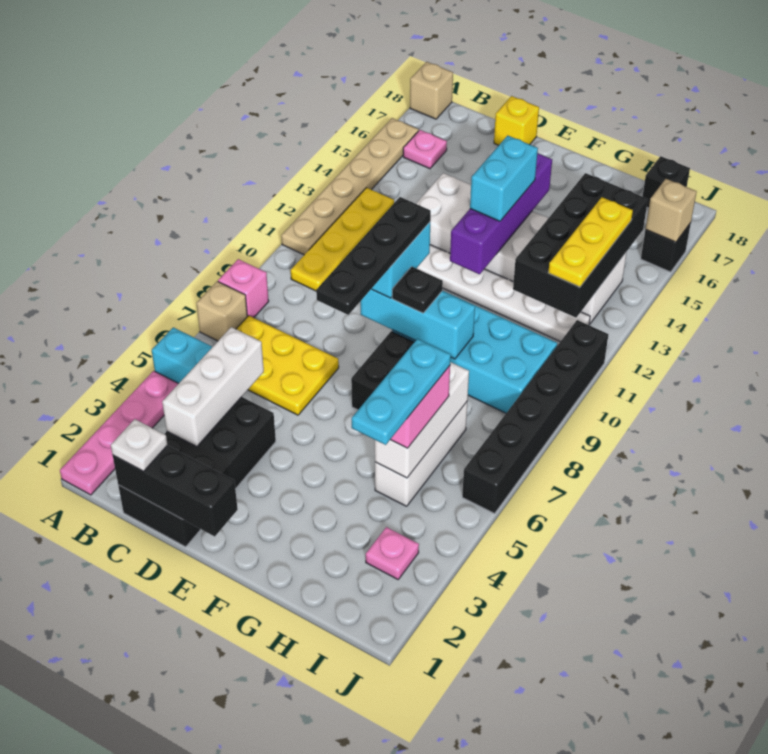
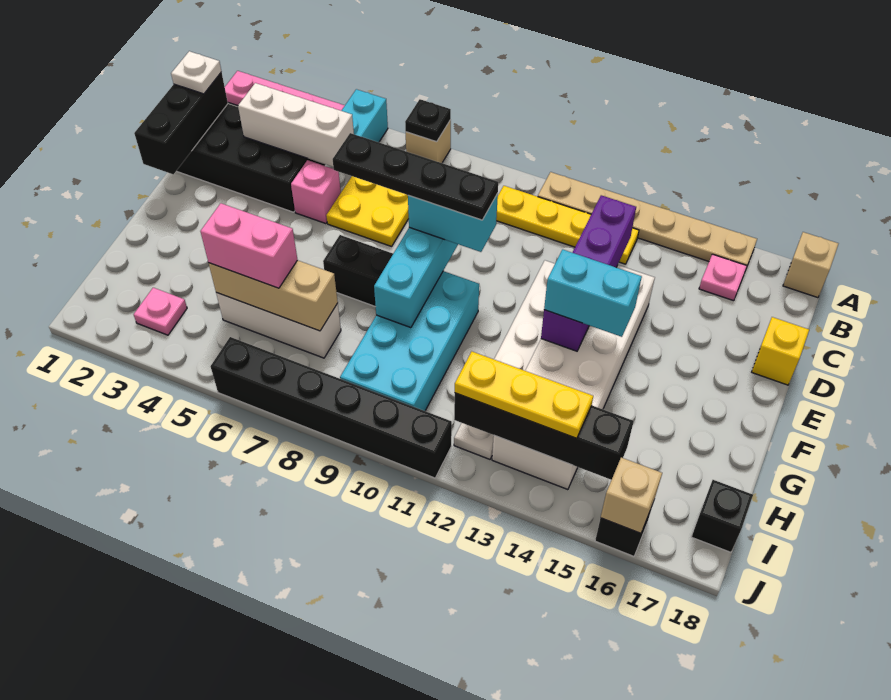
pink 1x1 brick [218,259,269,318] -> pink 1x1 brick moved to [291,160,341,224]
black 1x1 plate [392,267,443,313] -> black 1x1 plate moved to [405,99,451,142]
purple 1x4 brick [450,153,552,274] -> purple 1x4 brick turned to [541,195,636,351]
cyan 1x3 plate [352,339,451,445] -> none
white 1x3 brick [375,362,469,478] -> tan 1x3 brick [209,260,338,331]
black 2x4 brick [513,173,648,317] -> black 1x4 brick [454,393,634,480]

